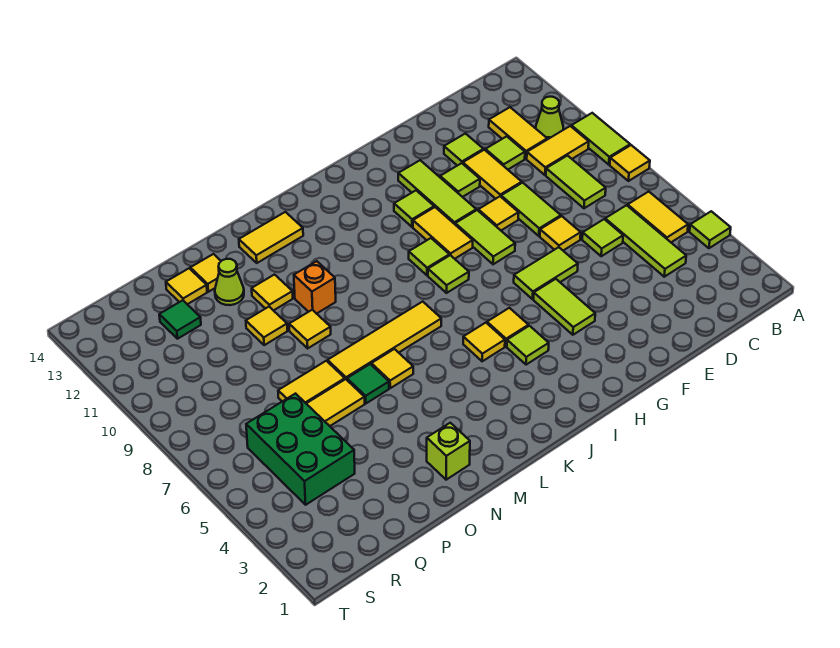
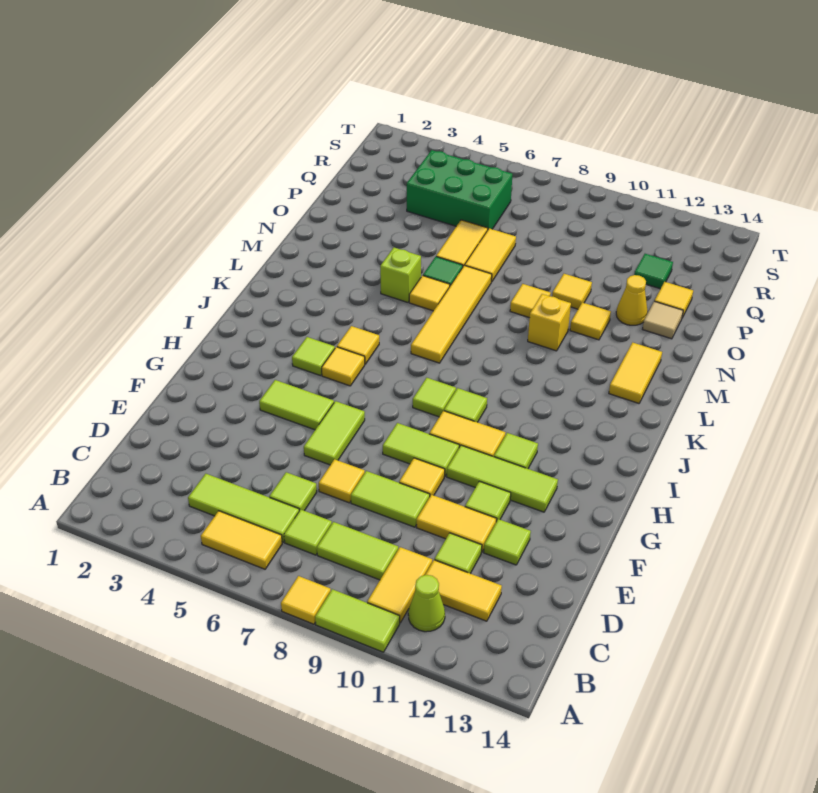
lime 1x1 tile [690,211,731,248] -> lime 1x1 tile moved to [284,510,332,555]
orange 1x1 brick [294,261,336,314] -> yellow 1x1 brick [528,294,571,351]
lime 1x1 brick [427,423,470,480] -> lime 1x1 brick moved to [380,247,421,302]
lime 1x1 cone [215,259,244,305] -> yellow 1x1 cone [616,275,648,325]
yellow 1x1 tile [190,254,221,292] -> tan 1x1 tile [643,301,683,339]

